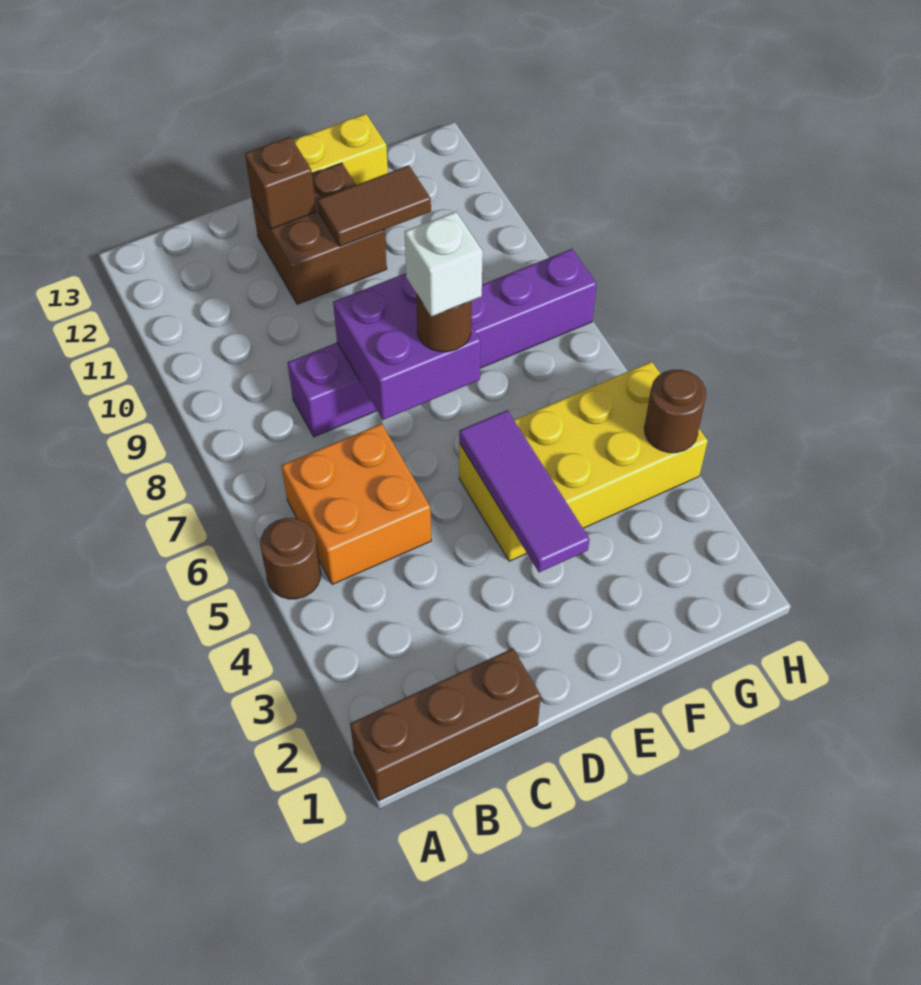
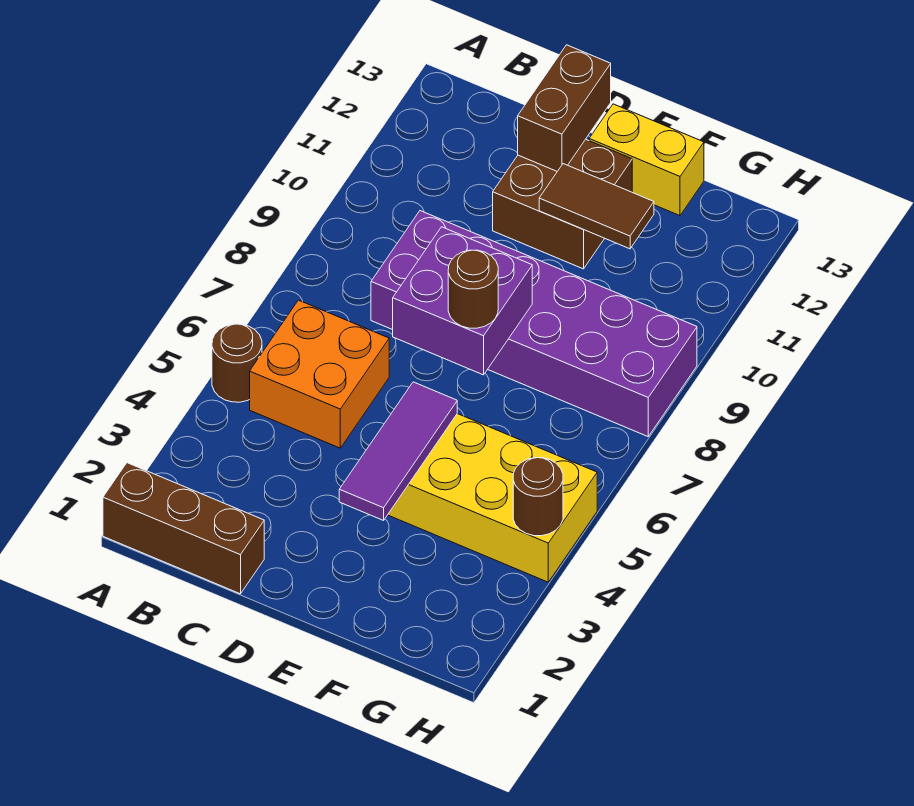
purple 1x6 brick [288,249,597,437] -> purple 2x6 brick [371,211,697,436]
brown 1x1 brick [245,137,316,229] -> brown 1x2 brick [518,45,611,171]
white 1x1 brick [405,212,483,317] -> none

